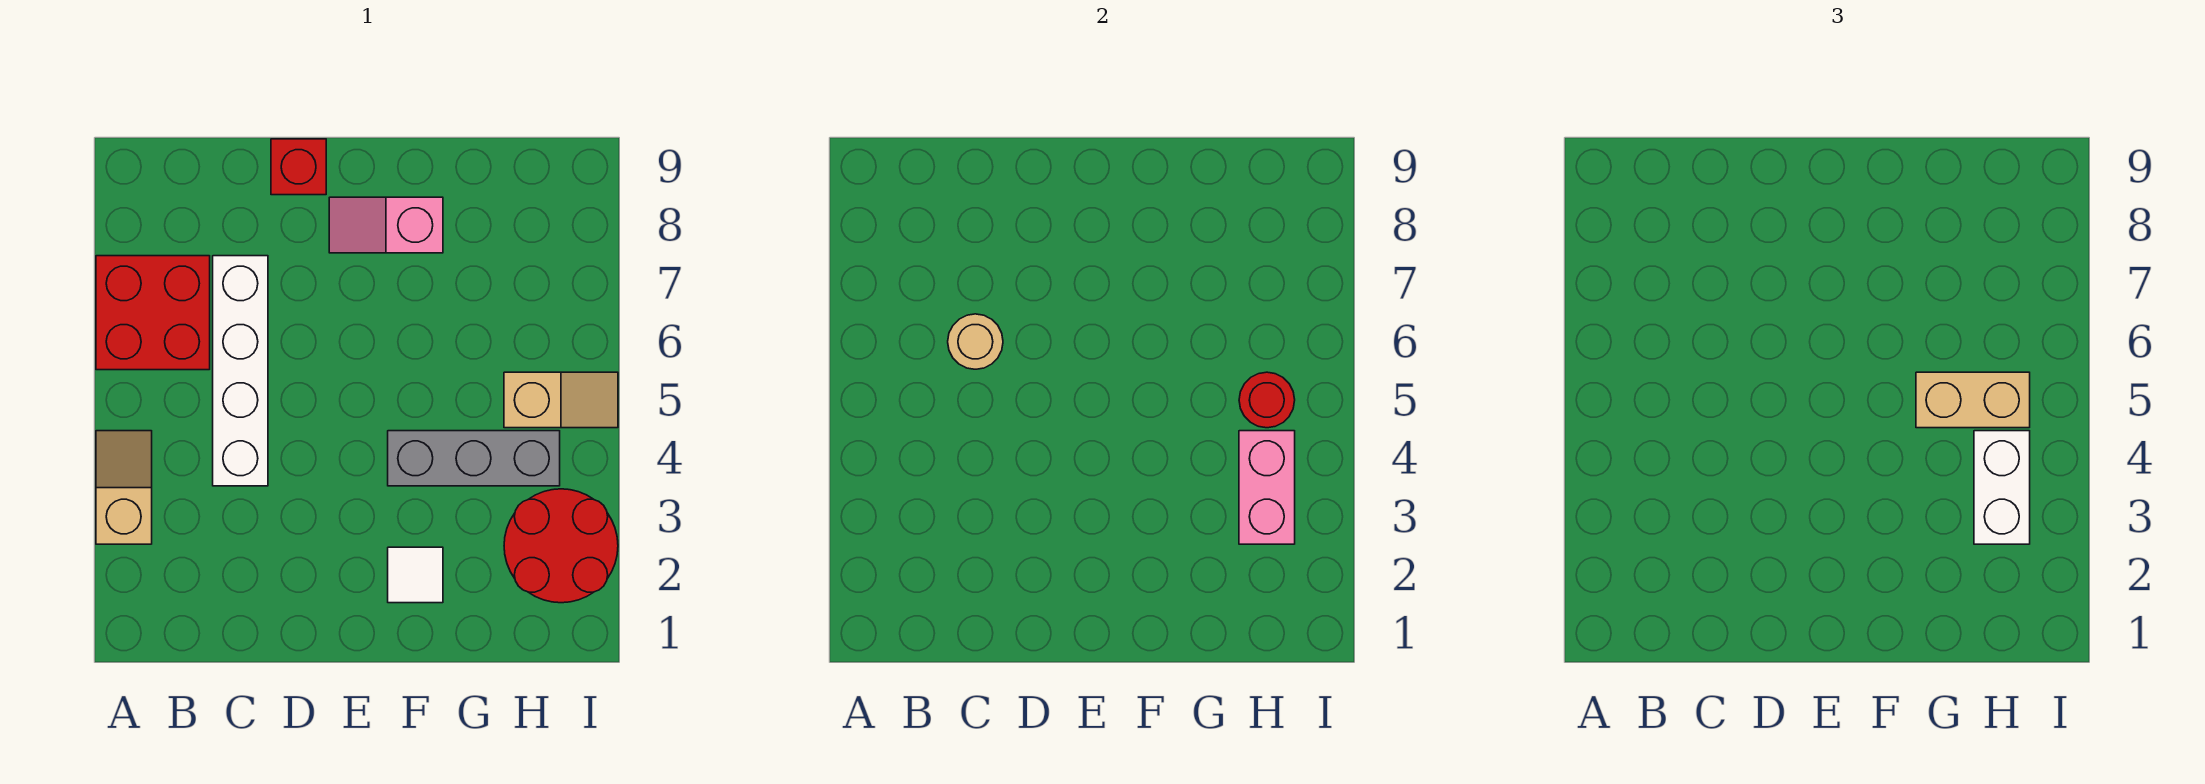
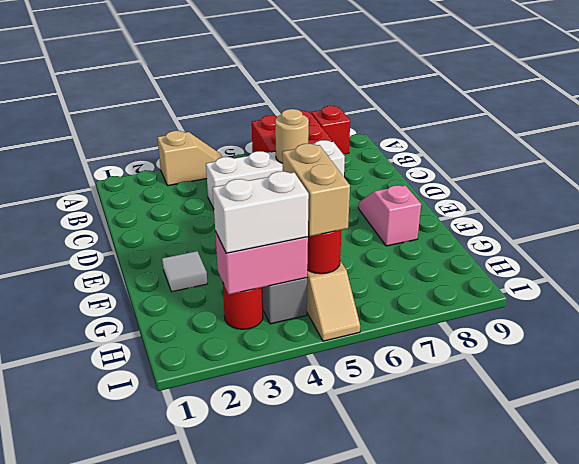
red 1x1 brick [271,139,326,195] -> red 1x1 brick moved to [311,106,350,154]
red 2x2 round brick [504,489,618,603] -> red 1x1 round brick [223,284,263,329]

